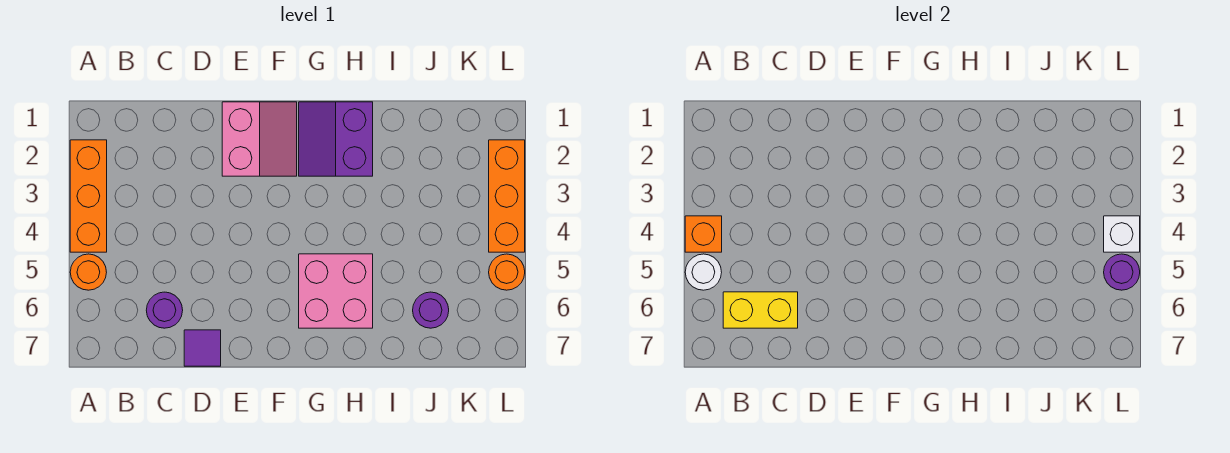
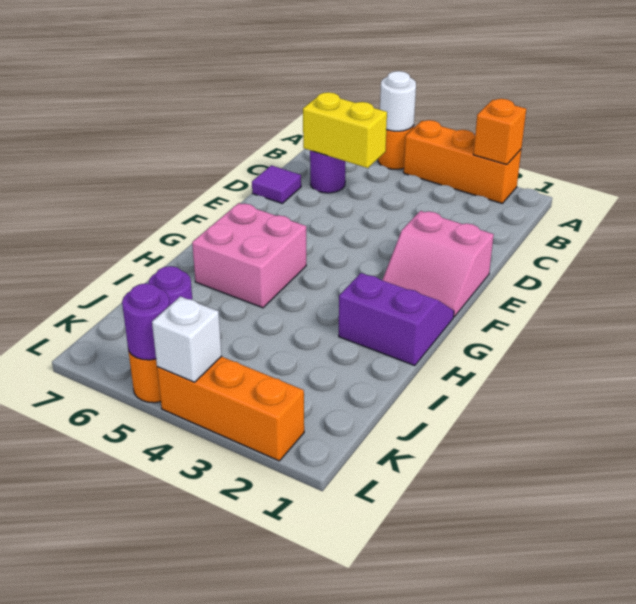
orange 1x1 brick [685,216,722,252] -> orange 1x1 brick moved to [473,99,526,165]
yellow 1x2 brick [723,292,798,328] -> yellow 1x2 brick turned to [303,92,387,168]

